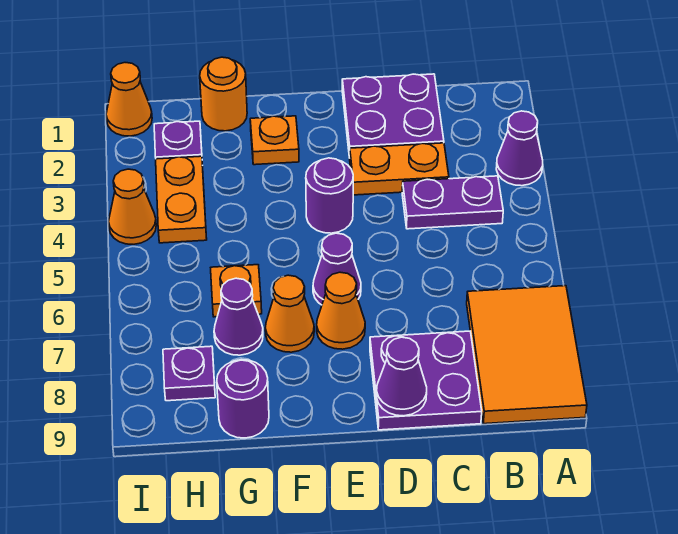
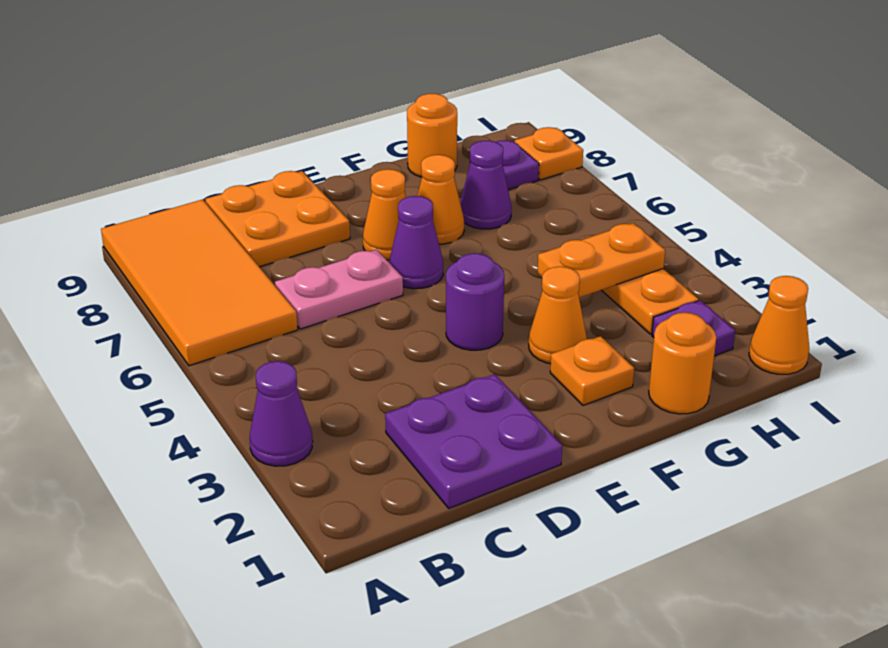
orange 2x3 tile [467,286,587,424] -> orange 2x4 tile [101,199,298,366]
purple 1x2 plate [402,176,503,229] -> none
orange 1x2 plate [350,143,449,195] -> orange 1x2 plate moved to [537,223,665,298]
none -> pink 1x2 plate [275,250,403,329]
purple 2x2 plate [370,331,482,430] -> orange 2x2 plate [205,171,350,267]
purple 1x1 cone [377,337,427,416] -> none
orange 1x1 plate [211,265,262,317] -> orange 1x1 plate moved to [515,127,583,180]
purple 1x1 round brick [217,360,269,438] -> orange 1x1 round brick [407,94,457,177]
orange 1x1 cone [109,169,156,244] -> orange 1x1 cone moved to [529,267,587,364]

